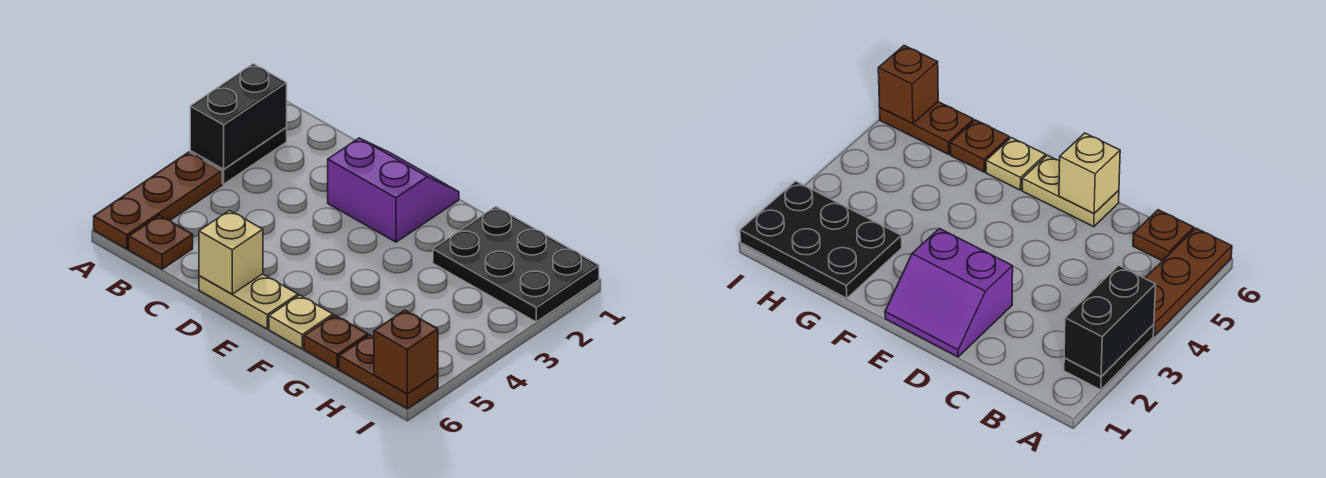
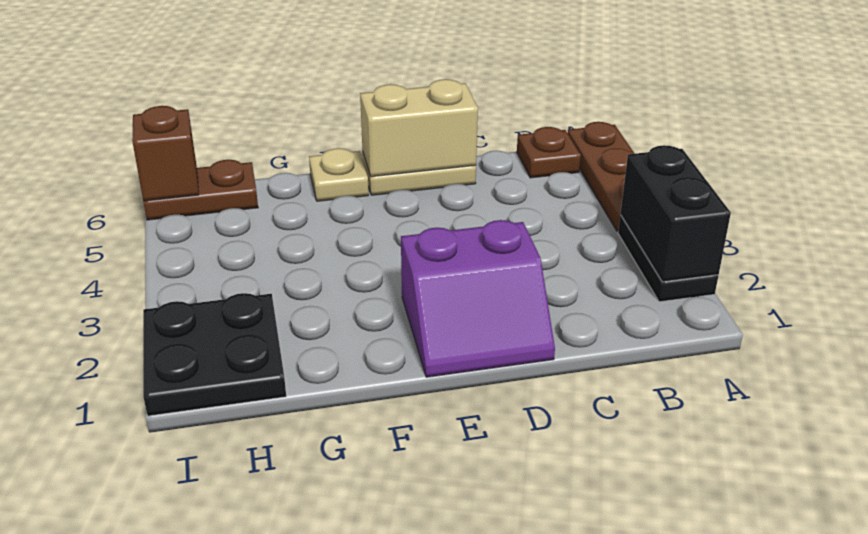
tan 1x1 brick [199,210,263,294] -> tan 1x2 brick [360,79,478,177]
black 2x3 plate [433,207,599,322] -> black 2x2 plate [143,293,286,416]
brown 1x1 plate [304,315,368,369] -> none

